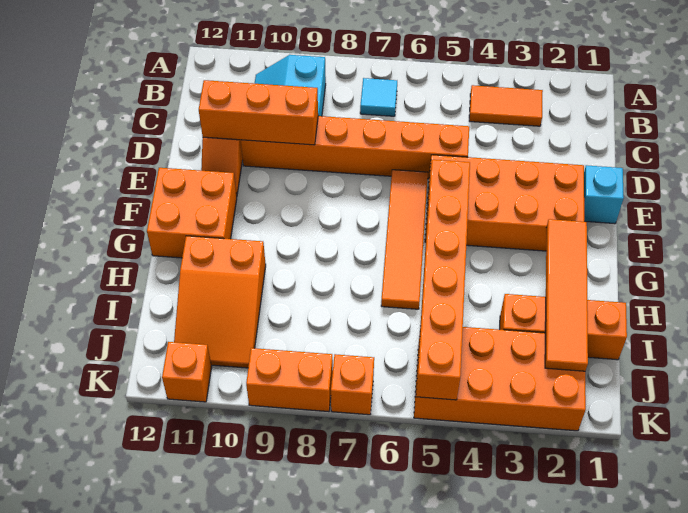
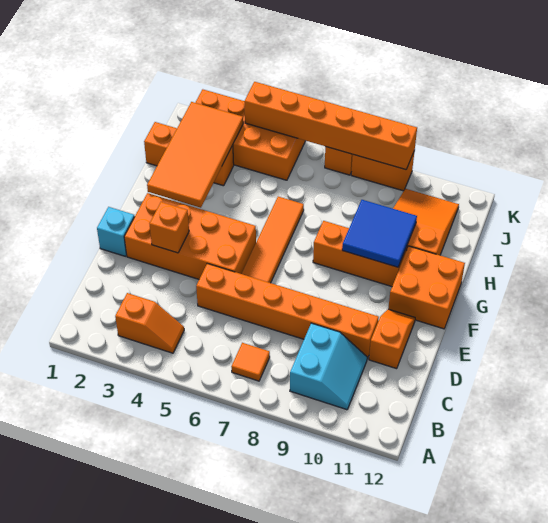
orange 1x2 tile [469,85,543,126] -> orange 1x2 slope [115,293,184,353]
cyan 1x1 tile [360,78,397,116] -> orange 1x1 tile [231,343,270,381]
orange 1x3 brick [199,80,318,145] -> orange 1x3 brick moved to [313,221,407,287]
orange 1x6 brick [416,160,470,400] -> orange 1x6 brick turned to [244,82,417,170]
orange 1x4 tile [545,219,588,371] -> orange 2x4 tile [147,102,243,208]
none -> blue 2x2 tile [342,200,417,267]
orange 1x1 brick [162,342,211,402] -> orange 1x1 brick moved to [150,202,189,253]

